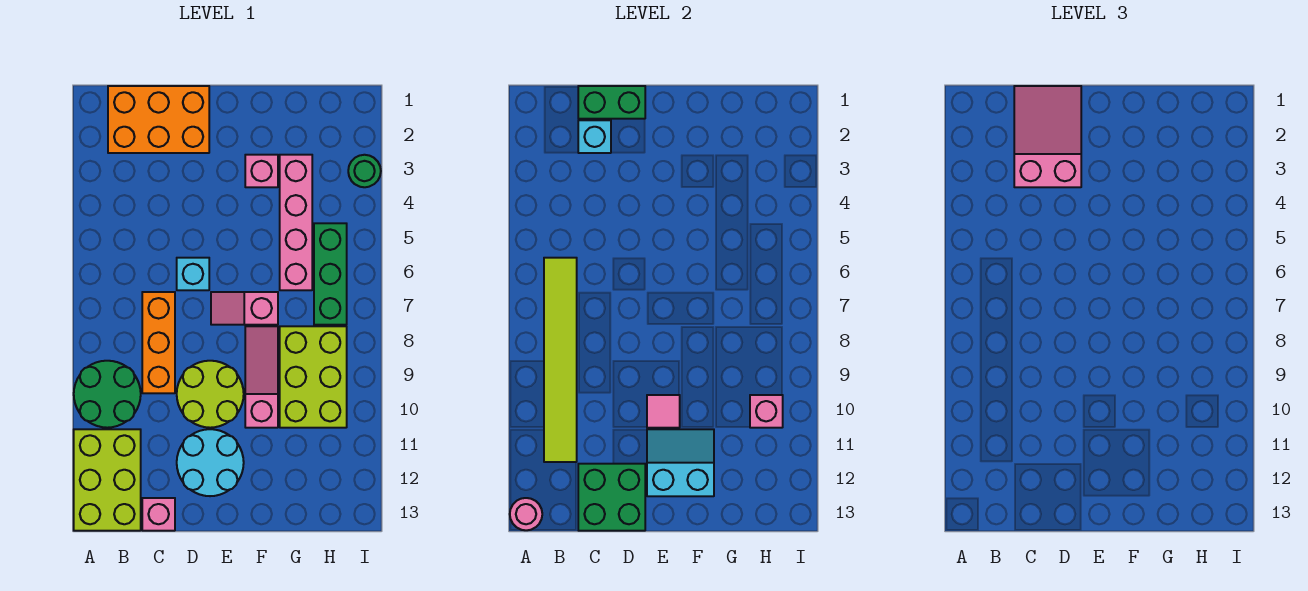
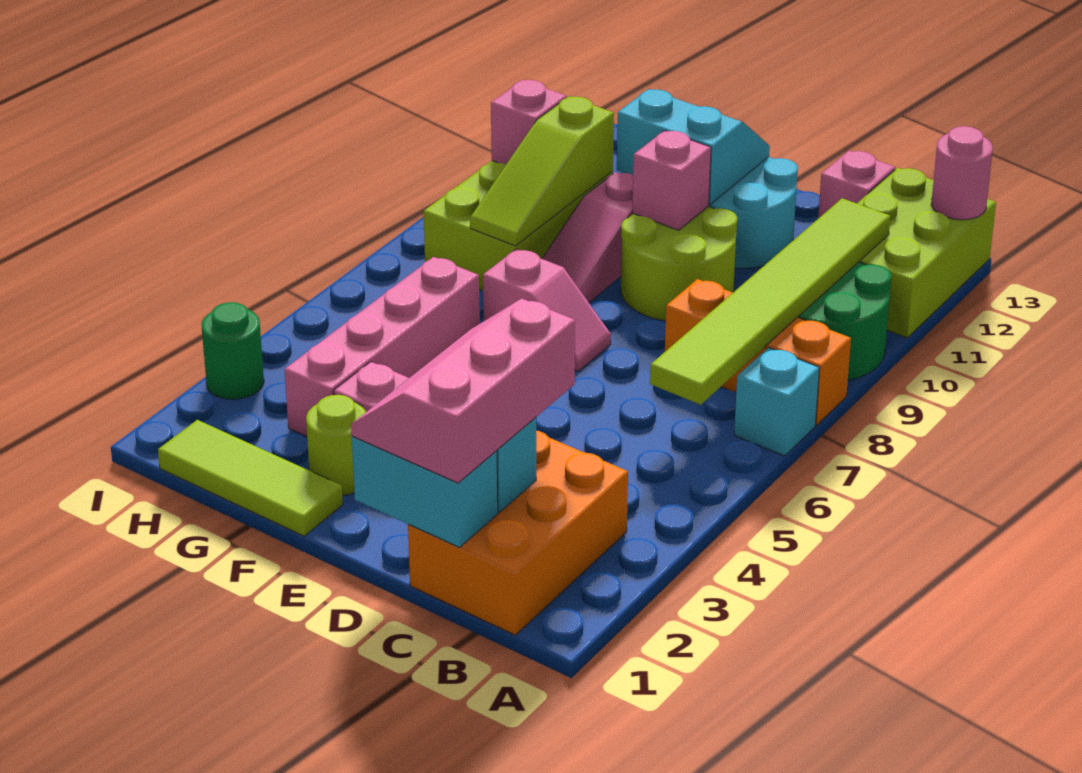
orange 2x3 brick [108,86,209,153] -> orange 2x3 brick turned to [408,431,628,635]
green 1x2 brick [578,86,645,119] -> cyan 1x2 brick [352,436,498,547]
pink 2x3 slope [1014,86,1081,187] -> pink 2x3 slope turned to [351,299,575,483]
orange 1x3 brick [142,292,175,393] -> orange 1x3 brick turned to [665,279,851,425]
green 2x2 brick [578,464,645,531] -> none
cyan 1x1 brick [177,258,209,290] -> cyan 1x1 brick moved to [734,348,819,456]
pink 1x1 tile [647,395,680,428] -> pink 1x1 brick [632,131,711,230]
cyan 2x2 slope [647,429,714,496] -> cyan 2x2 slope turned to [617,89,770,204]
none -> lime 1x3 tile [158,420,343,536]
none -> lime 1x1 round brick [306,395,366,495]
none -> lime 1x3 slope [470,97,614,246]
green 1x3 brick [314,223,347,325] -> none

